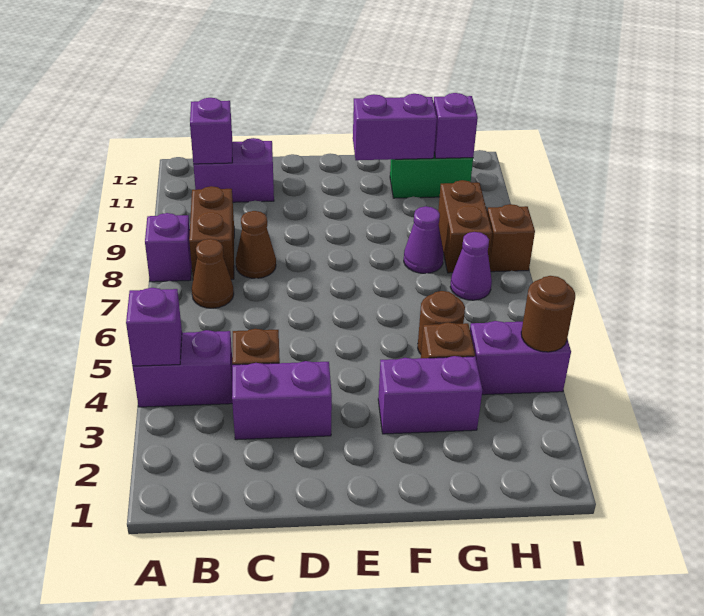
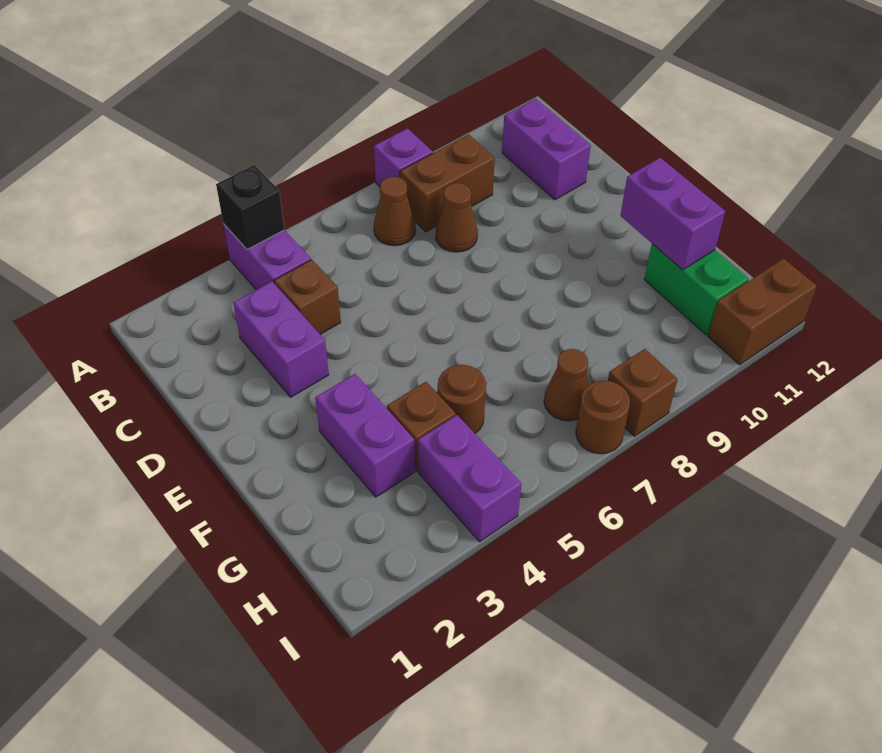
purple 1x1 brick [126,288,182,366] -> black 1x1 brick [216,165,284,249]
purple 1x1 brick [190,98,232,164] -> none
purple 1x1 cone [404,206,444,274] -> none
purple 1x1 cone [450,232,492,300] -> brown 1x1 cone [544,349,589,421]
brown 1x2 brick [438,180,492,273] -> brown 1x2 brick moved to [708,259,817,365]
purple 1x1 brick [434,93,478,158] -> none
brown 1x1 round brick [521,276,575,352] -> brown 1x1 round brick moved to [576,381,630,454]

